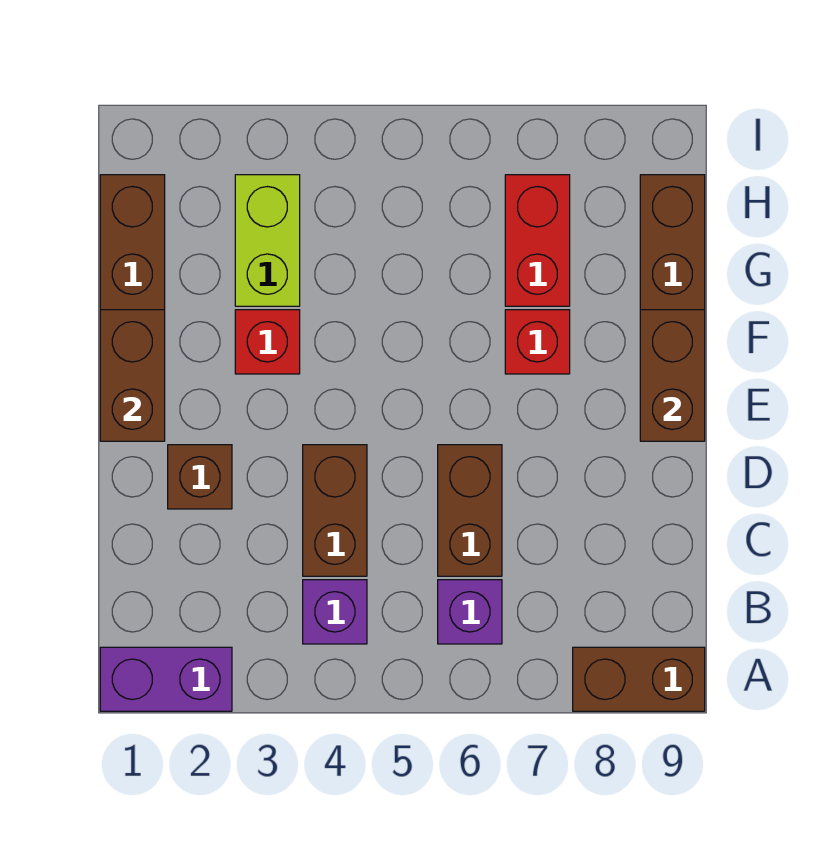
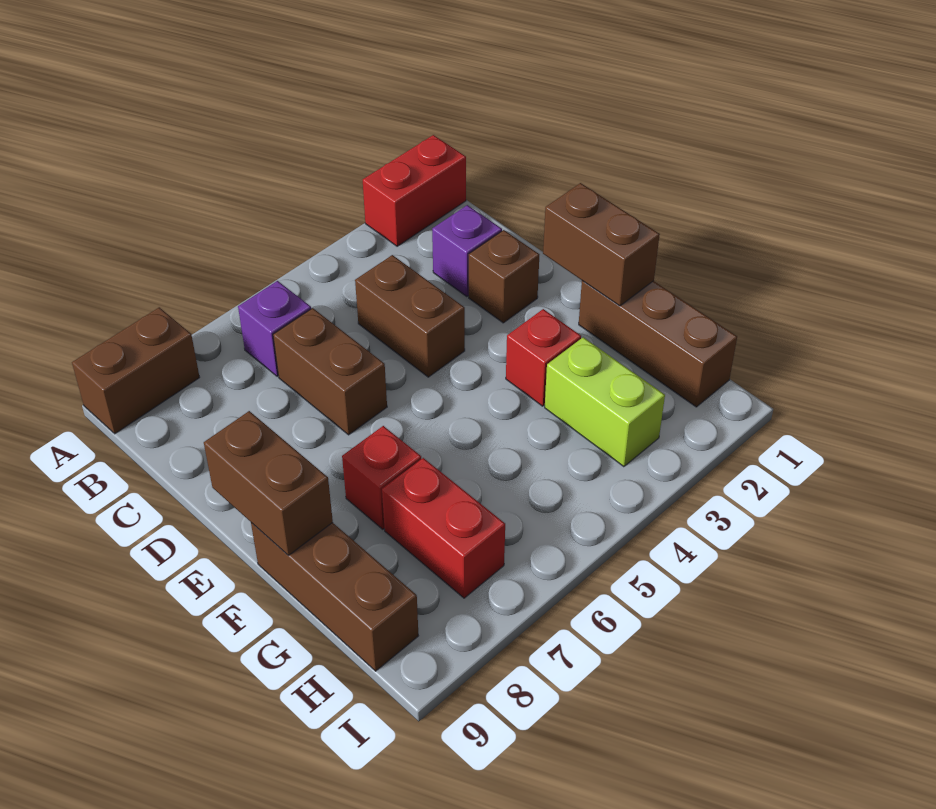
purple 1x2 brick [100,647,232,711] -> red 1x2 brick [363,135,466,246]
purple 1x1 brick [303,580,367,644] -> purple 1x1 brick moved to [432,205,502,297]

